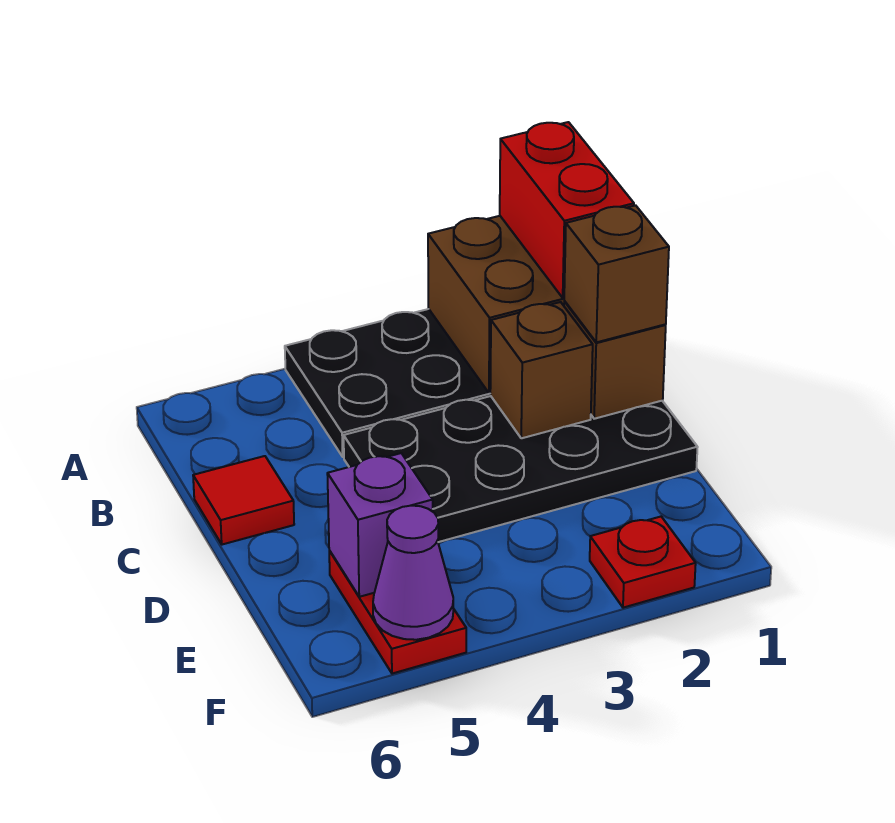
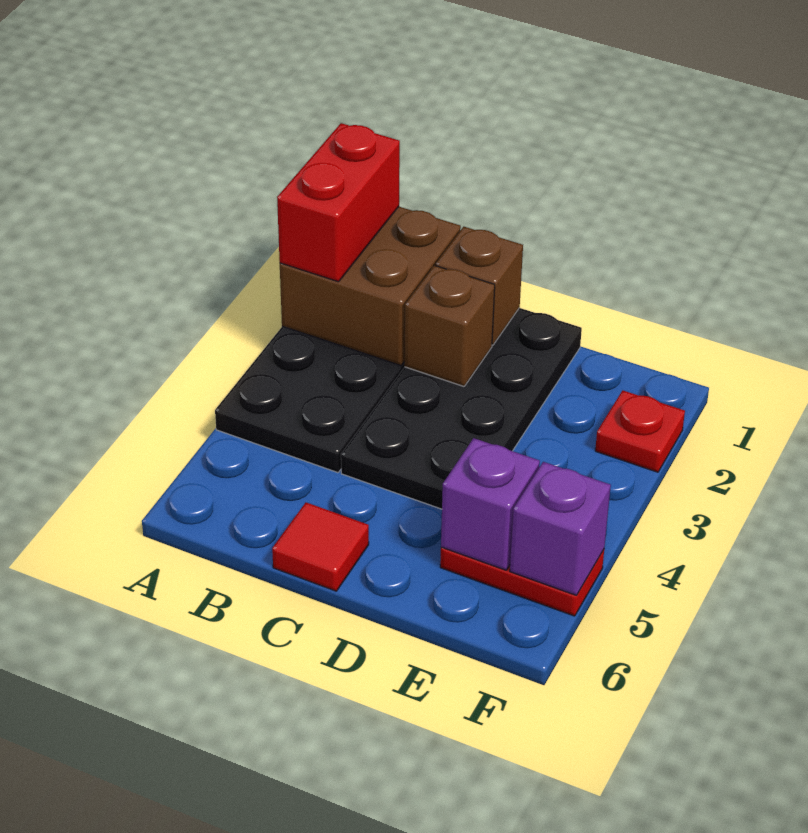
red 1x2 brick [500,122,634,298] -> red 1x2 brick turned to [277,123,400,282]
brown 1x1 brick [564,205,669,342] -> none
purple 1x1 cone [373,506,453,640] -> purple 1x1 brick [510,462,611,595]

